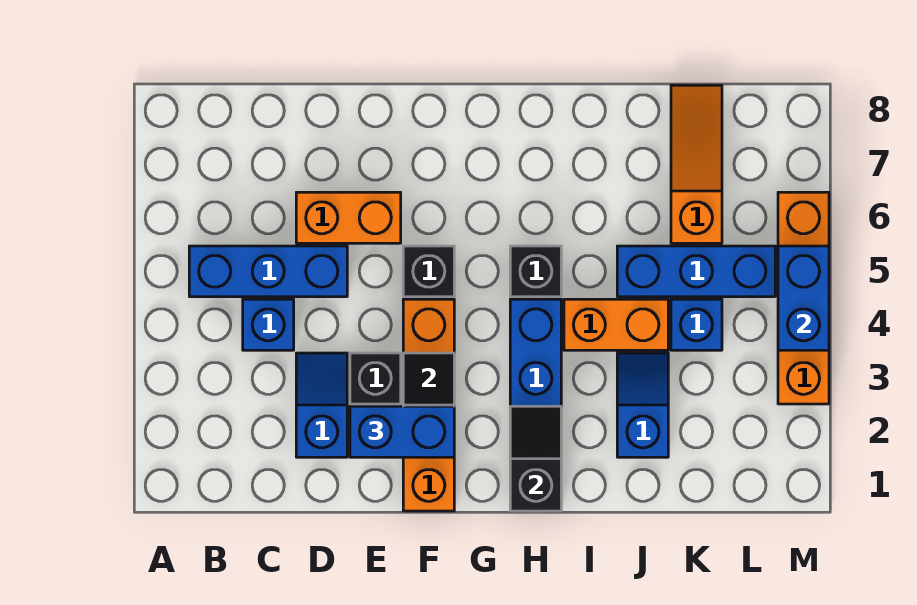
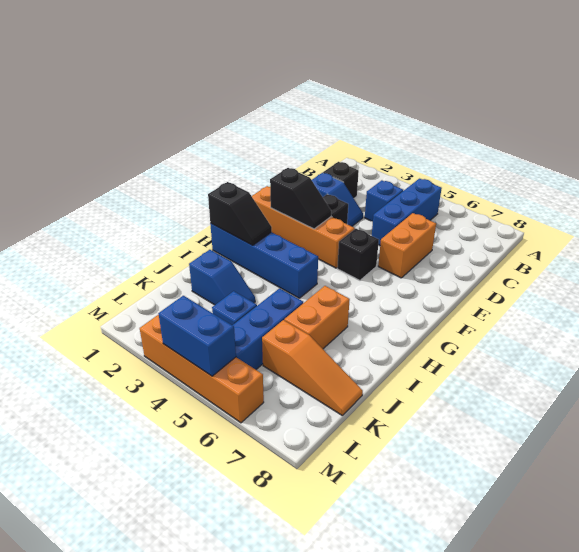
blue 1x2 brick [350,406,454,457] -> none
black 1x1 brick [510,246,561,297] -> black 1x1 brick moved to [323,162,359,198]
orange 1x2 brick [564,299,668,350] -> orange 1x2 brick moved to [284,286,350,349]

